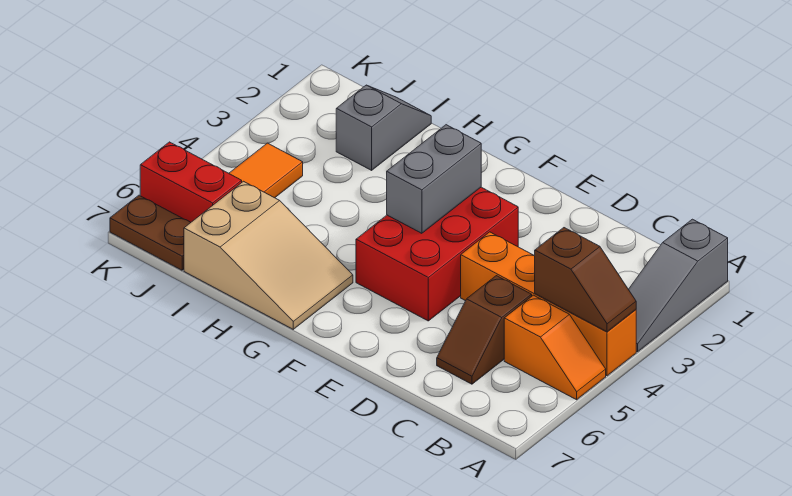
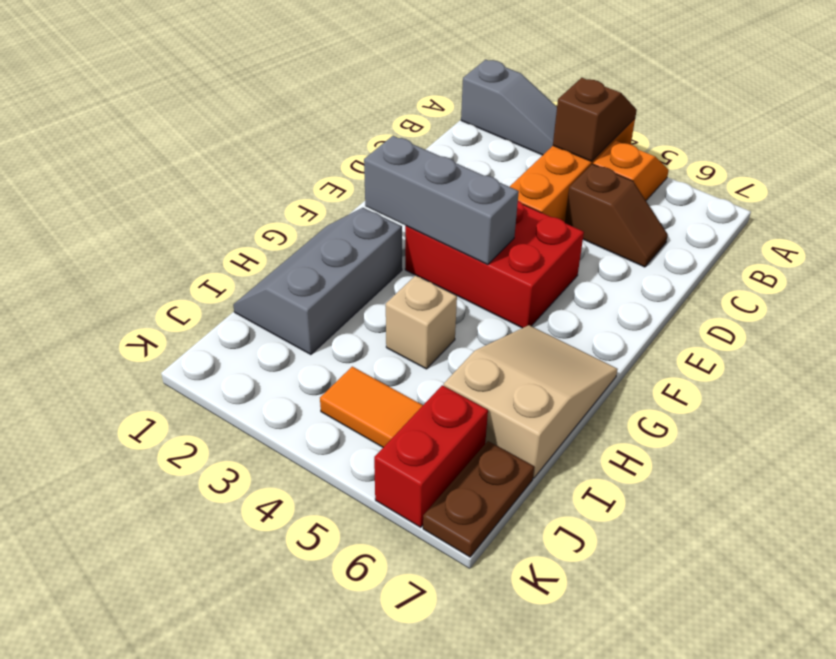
grey 1x2 brick [387,125,481,233] -> grey 1x3 brick [364,136,519,265]
none -> tan 1x1 brick [386,275,457,369]
grey 1x2 slope [336,85,431,170] -> grey 2x3 slope [233,208,402,355]

